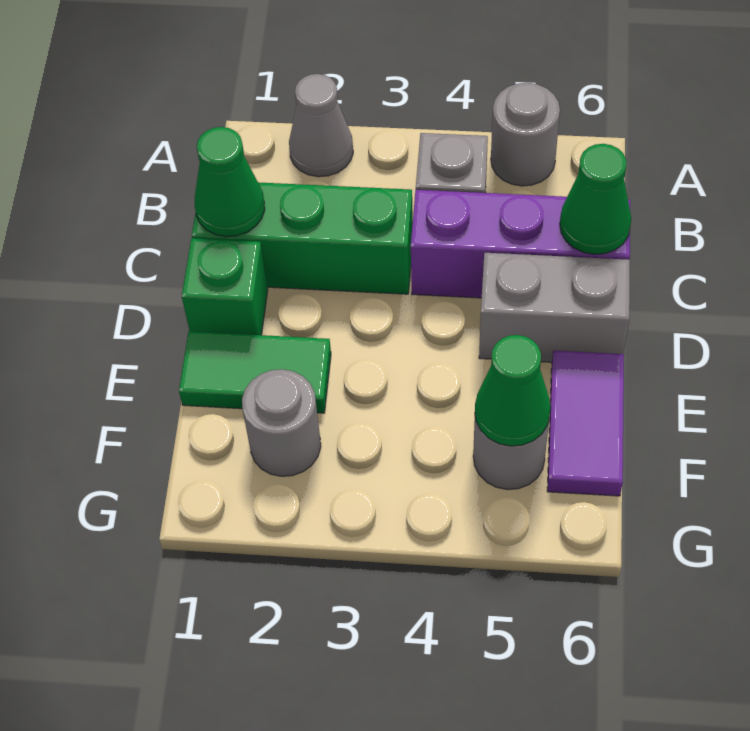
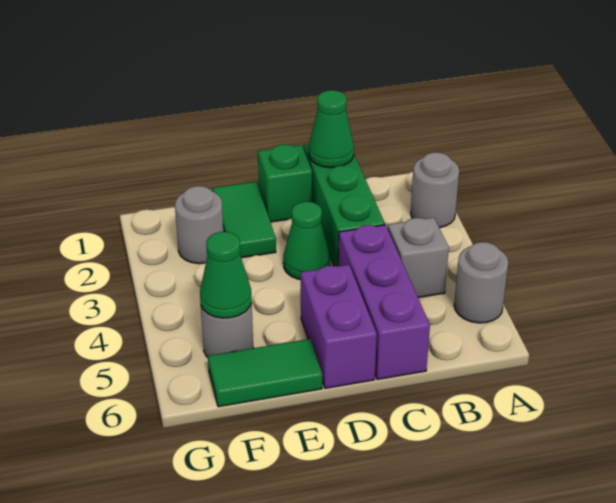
grey 1x1 cone [289,74,353,177] -> grey 1x1 round brick [411,152,459,228]
green 1x1 cone [560,144,631,254] -> green 1x1 cone moved to [283,202,330,280]
grey 1x2 brick [479,253,630,362] -> purple 1x2 brick [301,265,377,388]
purple 1x2 tile [547,351,624,496] -> green 1x2 tile [208,339,322,407]

